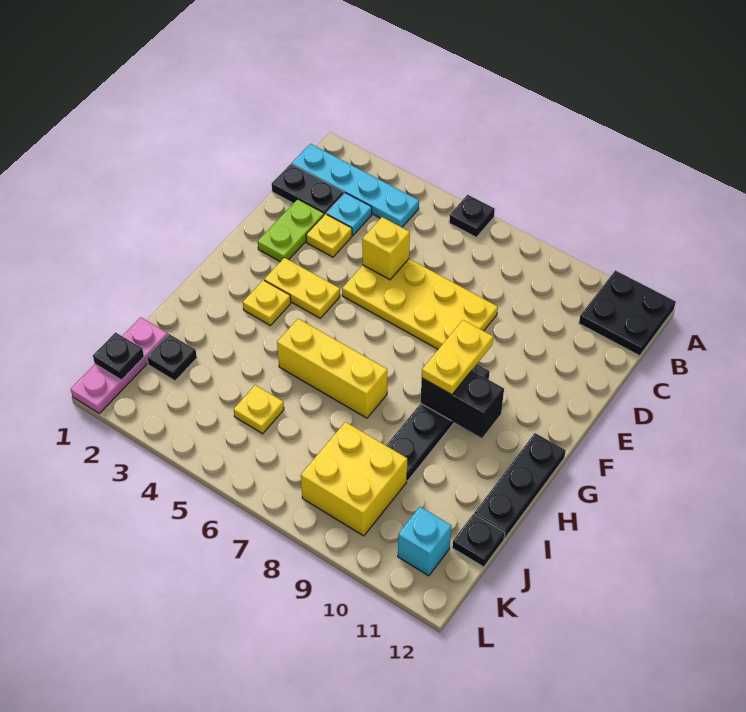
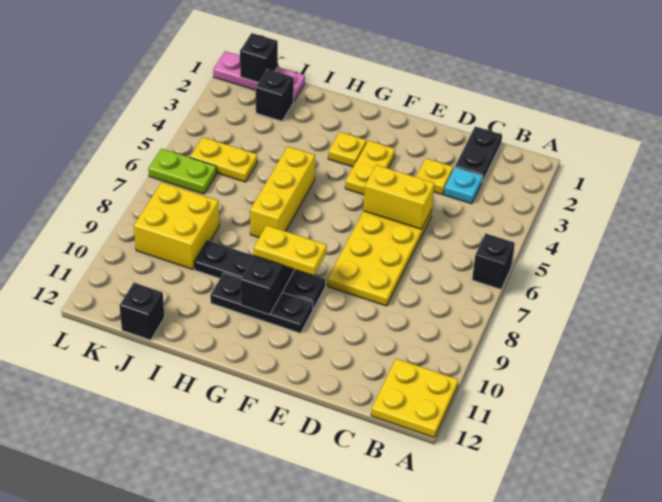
black 1x1 plate [449,195,495,237] -> black 1x1 brick [472,234,515,289]
black 2x2 plate [579,270,676,356] -> yellow 2x2 plate [371,359,458,438]
cyan 1x4 plate [292,144,419,227] -> none
lime 1x2 plate [258,199,324,262] -> lime 1x2 plate moved to [148,149,217,194]
yellow 1x1 brick [362,217,410,280] -> yellow 1x2 brick [363,165,435,229]
black 1x3 plate [474,433,566,538] -> black 1x3 plate moved to [210,273,313,333]
black 1x1 plate [147,334,197,381] -> black 1x1 brick [256,69,294,121]
yellow 1x1 plate [234,385,284,434] -> yellow 1x2 plate [190,137,257,182]
black 1x1 plate [452,514,505,567] -> black 1x1 brick [119,283,164,340]
black 1x1 plate [93,333,144,380] -> black 1x1 brick [240,33,278,83]
cyan 1x1 brick [398,507,451,576] -> none

